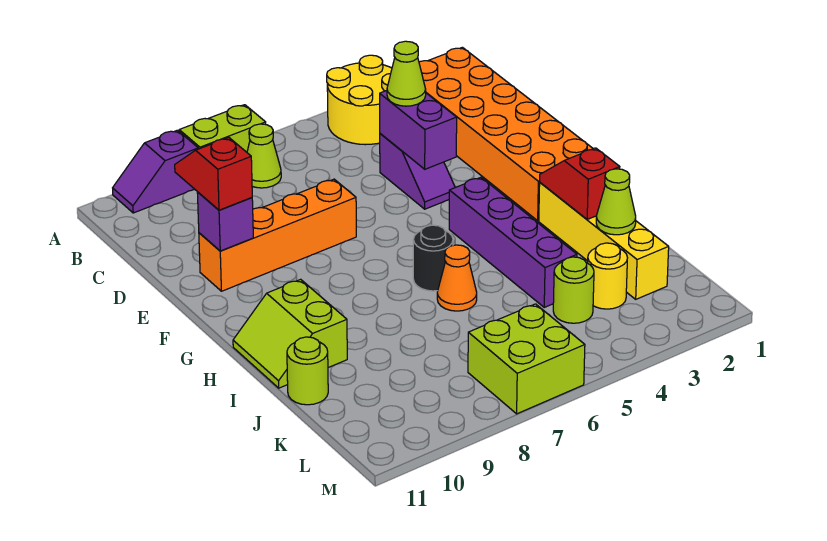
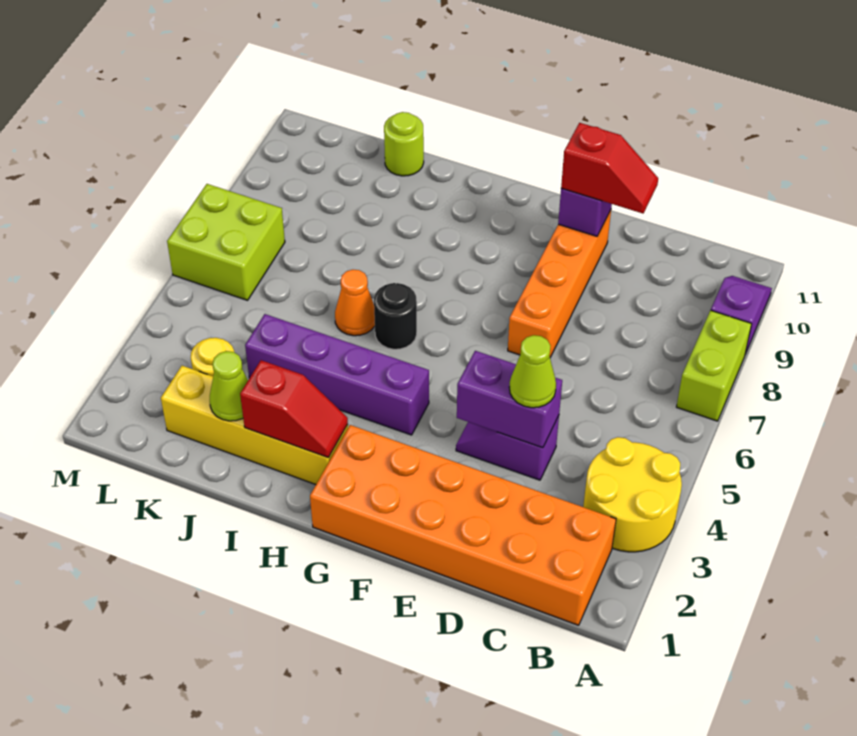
lime 1x1 cone [247,124,281,188] -> none
lime 2x2 slope [233,279,347,388] -> none
lime 1x1 round brick [553,257,594,323] -> none

